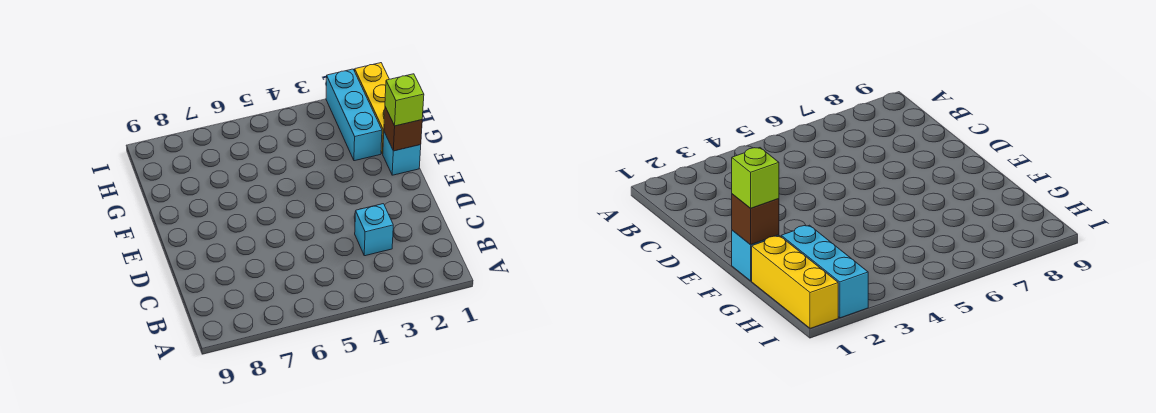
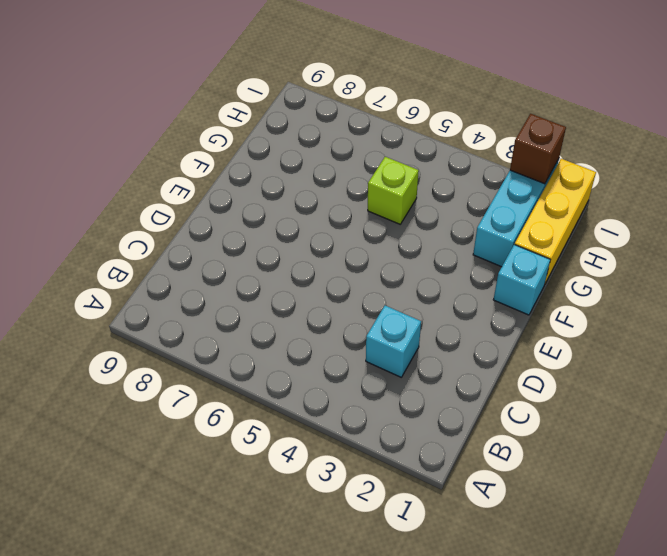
brown 1x1 brick [384,107,422,151] -> brown 1x1 brick moved to [510,114,566,184]
lime 1x1 brick [385,74,424,126] -> lime 1x1 brick moved to [368,157,419,224]

